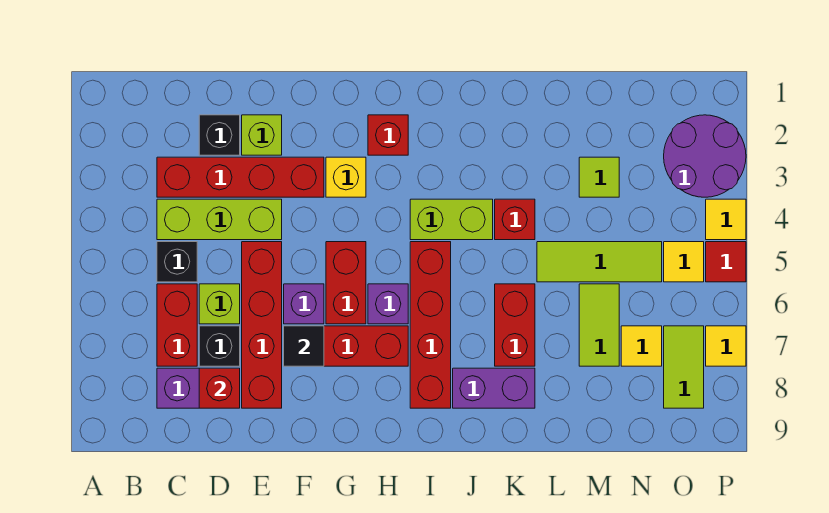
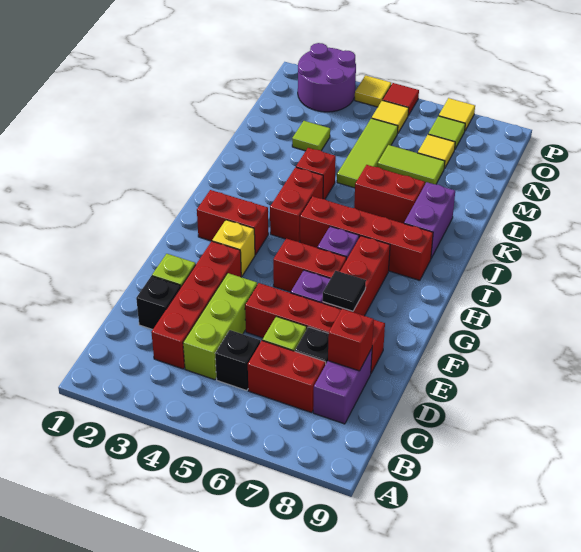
red 1x1 brick [368,115,408,155] -> red 1x2 brick [197,190,268,255]
lime 1x2 brick [410,199,493,240] -> red 1x2 brick [270,167,323,242]
lime 1x2 tile [664,326,704,408] -> lime 1x1 tile [428,116,465,149]

